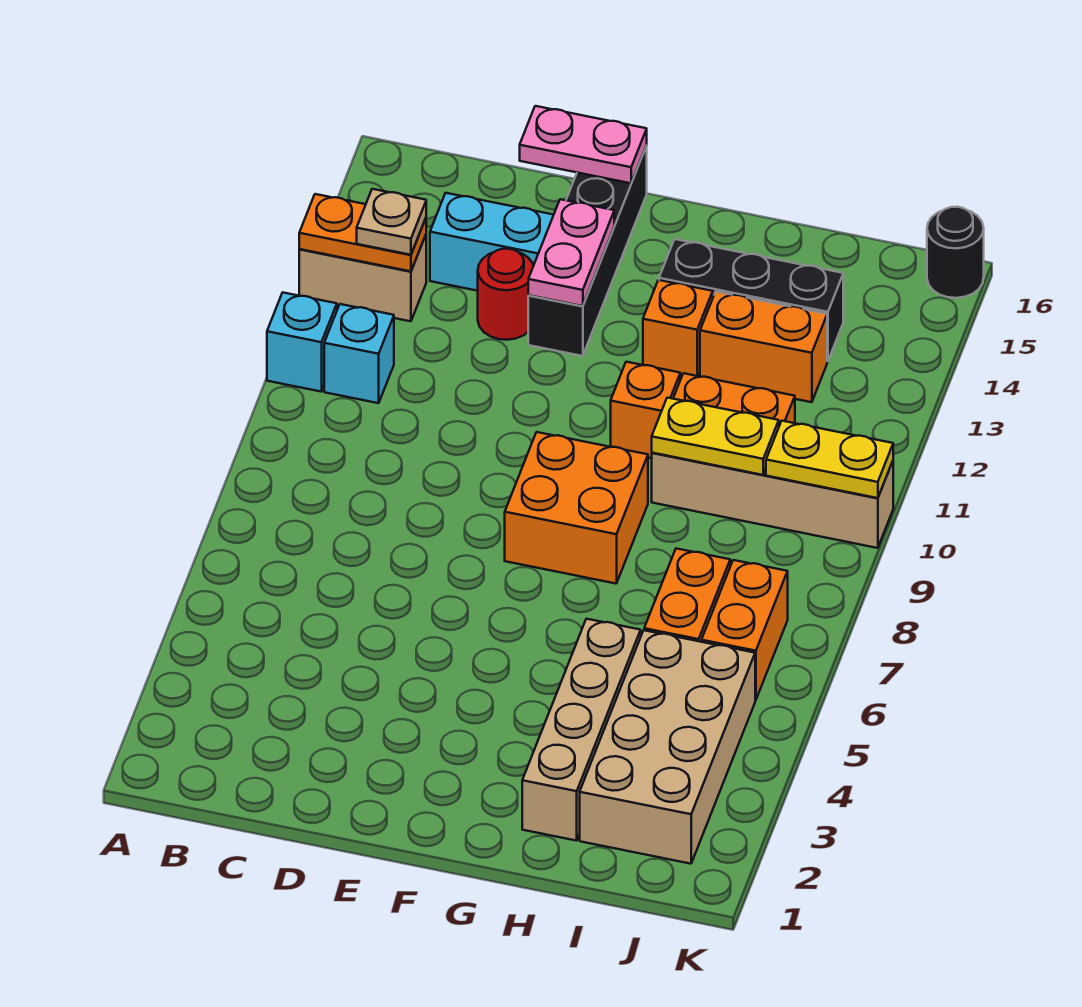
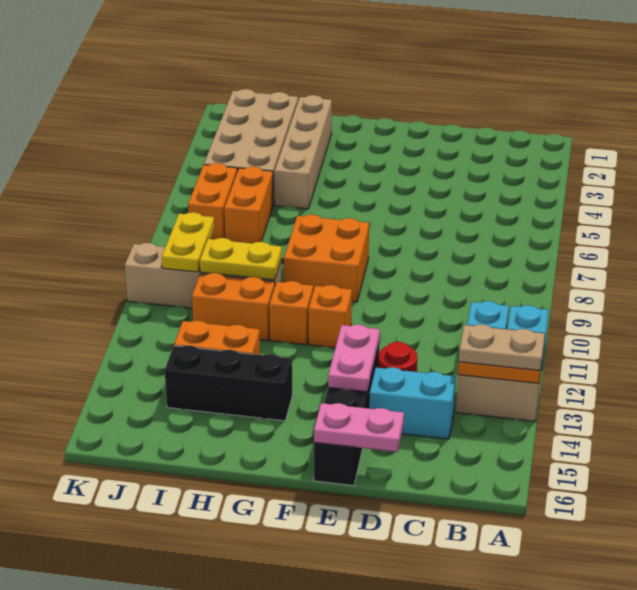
tan 1x1 plate [357,189,426,255] -> tan 1x2 plate [459,325,545,371]
orange 1x1 brick [643,280,713,376] -> orange 1x1 brick moved to [309,285,352,348]
yellow 1x2 plate [766,421,893,498] -> yellow 1x2 plate turned to [162,212,214,272]
black 1x1 round brick [927,207,984,298] -> none

